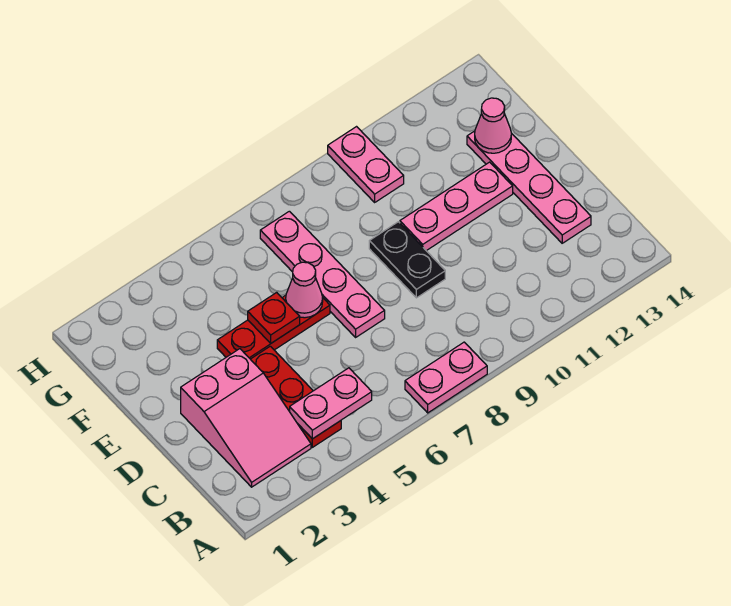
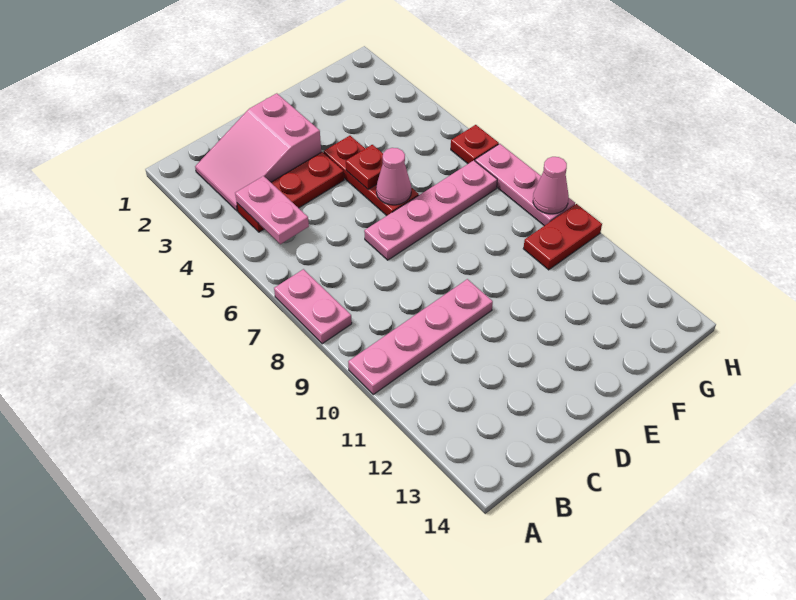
pink 1x4 plate [467,131,591,243] -> pink 1x4 plate moved to [348,279,493,394]
black 1x2 plate [369,222,445,298] -> none
pink 1x3 plate [400,162,513,251] -> pink 1x3 plate moved to [475,144,575,226]
pink 1x1 cone [475,98,511,153] -> pink 1x1 cone moved to [533,157,569,214]
pink 1x2 plate [328,127,404,202] -> red 1x2 plate [523,204,602,270]
none -> red 1x1 plate [451,125,499,164]

